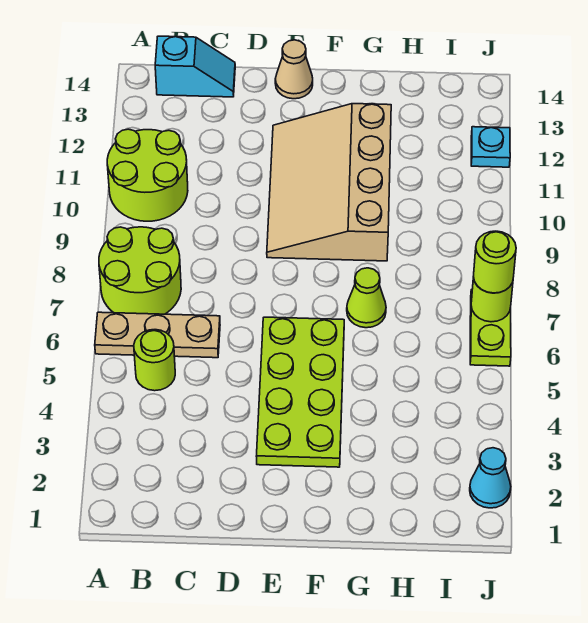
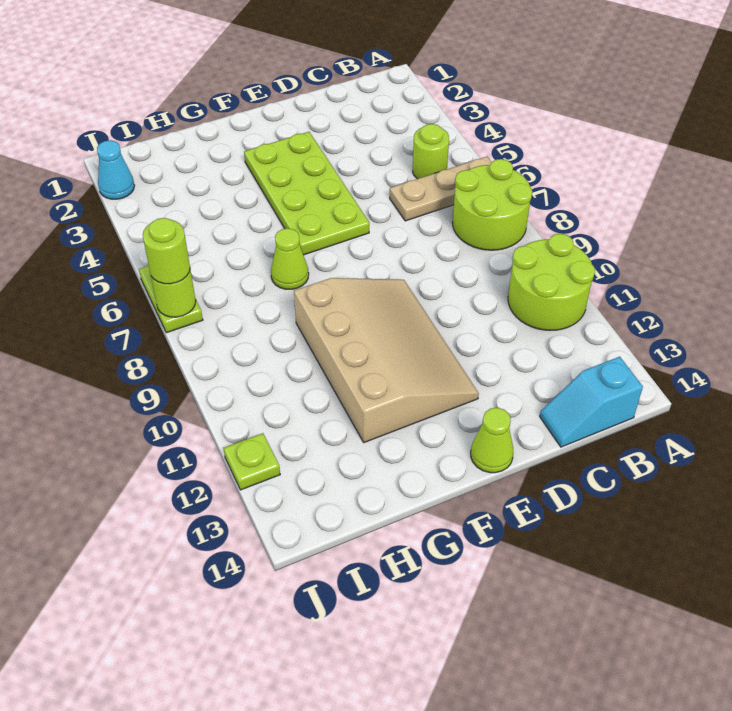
tan 1x1 cone [275,40,313,99] -> lime 1x1 cone [471,408,513,473]
cyan 1x1 plate [471,127,510,167] -> lime 1x1 plate [224,433,280,490]

